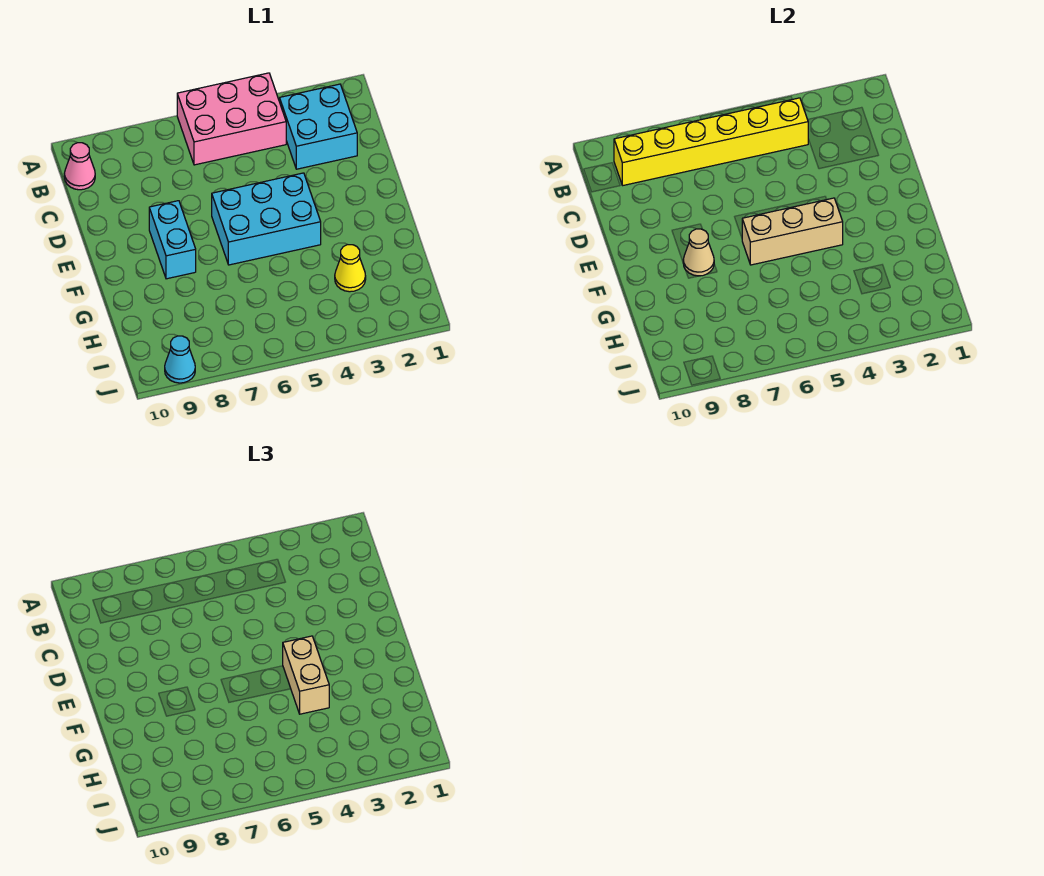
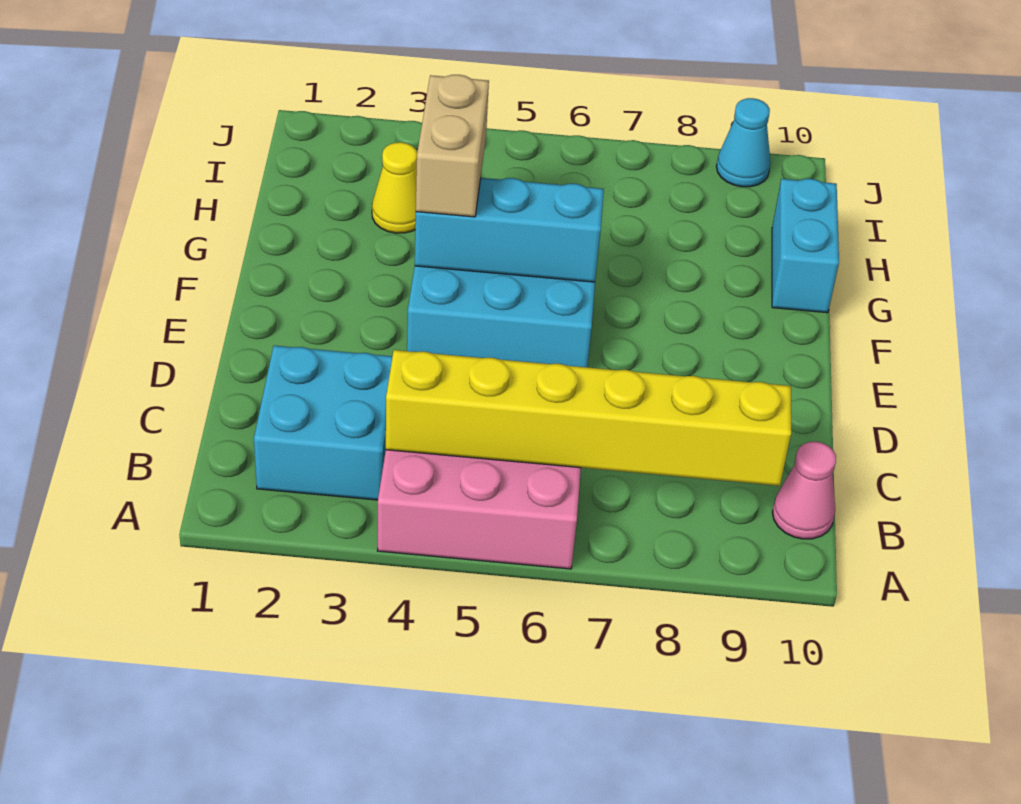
cyan 1x2 brick [149,201,196,279] -> cyan 1x2 brick moved to [772,179,839,313]
tan 1x3 brick [742,198,843,265] -> cyan 1x3 brick [415,178,604,282]
tan 1x1 cone [683,229,714,276] -> none

